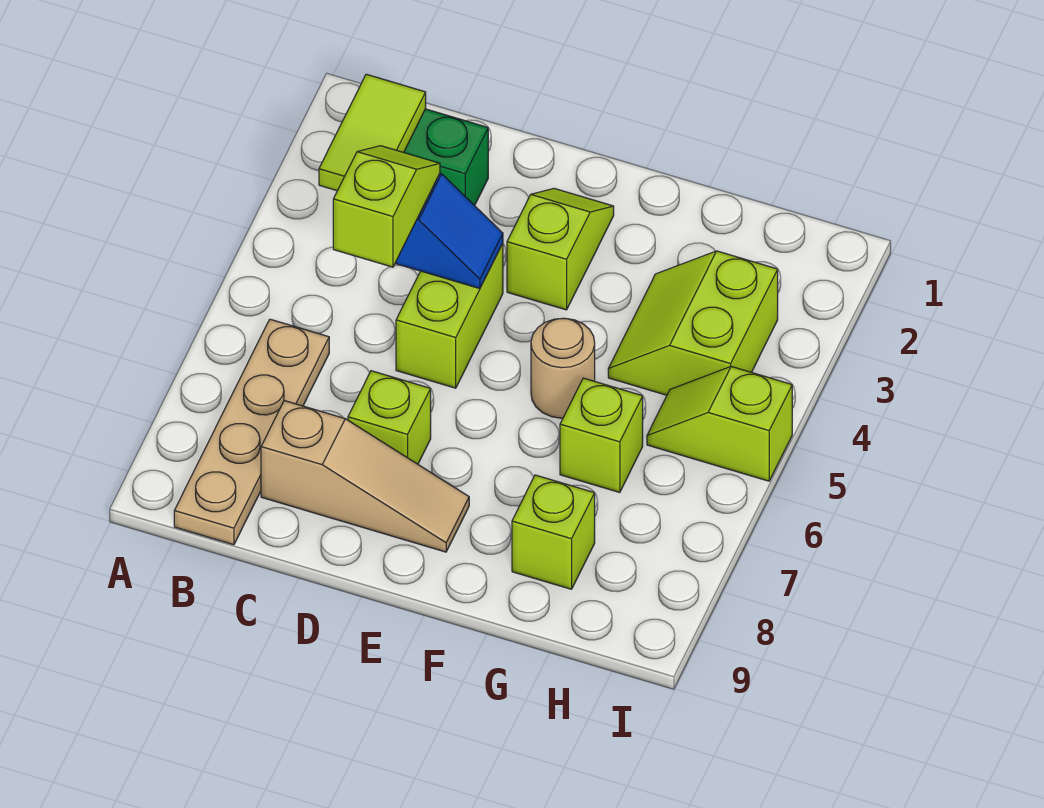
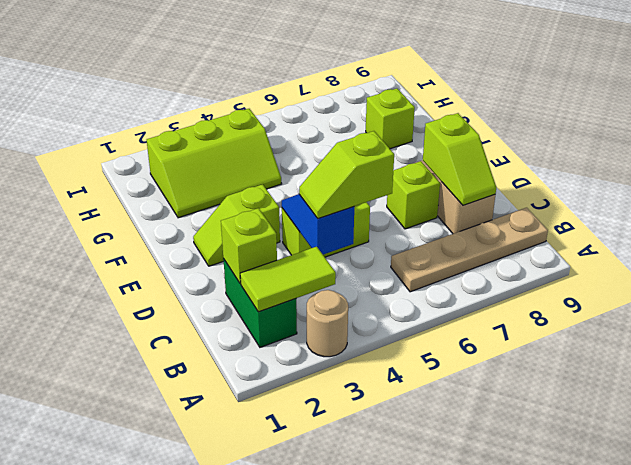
tan 1x1 round brick [531,318,595,418] -> tan 1x1 round brick moved to [307,290,348,357]
lime 2x2 slope [608,251,778,395] -> lime 2x3 slope [147,109,282,218]
lime 1x1 brick [560,378,643,492] -> lime 1x1 brick moved to [221,208,277,284]
lime 1x2 slope [647,367,792,481] -> lime 1x2 slope moved to [423,113,496,205]

